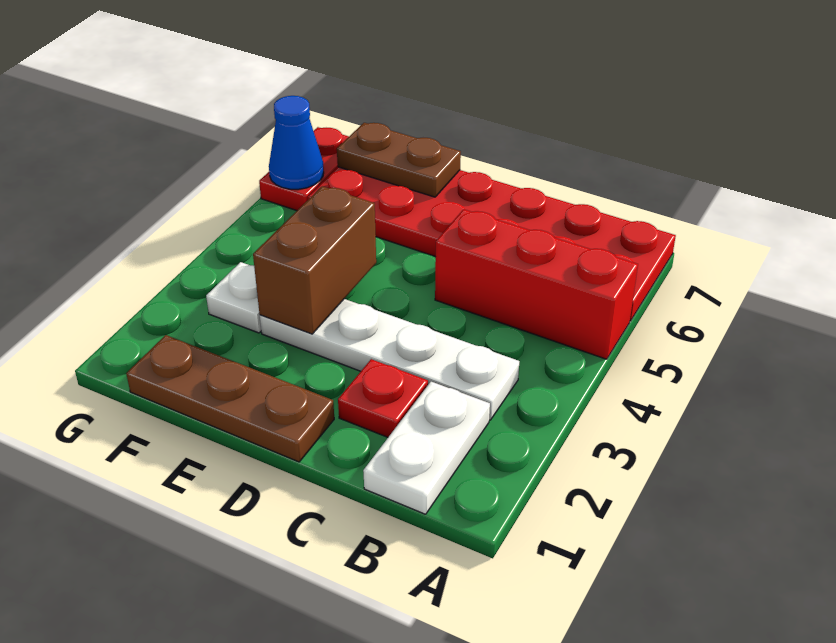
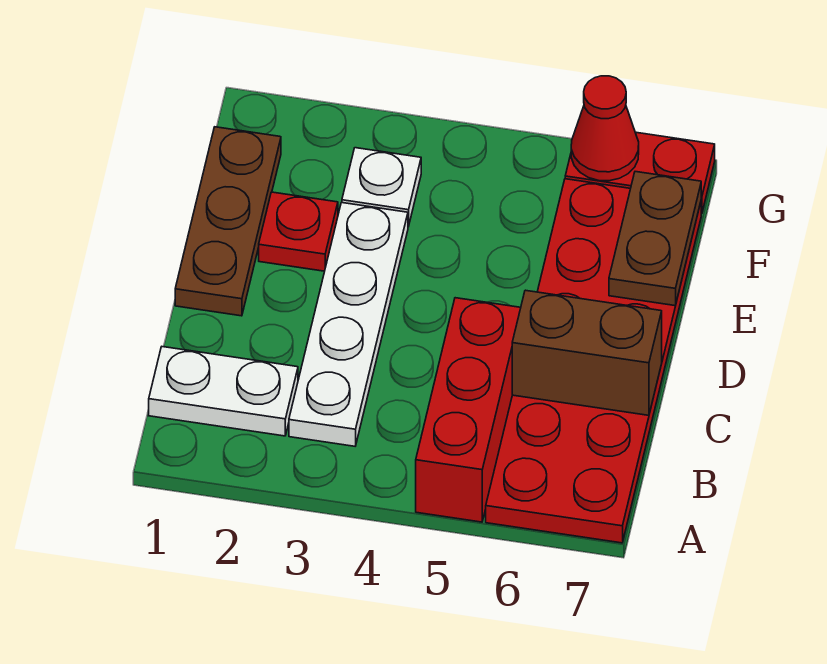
red 1x1 plate [338,359,428,437] -> red 1x1 plate moved to [259,192,338,271]
brown 1x2 brick [253,186,376,334] -> brown 1x2 brick moved to [512,290,662,415]
blue 1x1 cone [269,96,324,189] -> red 1x1 cone [571,76,639,181]

